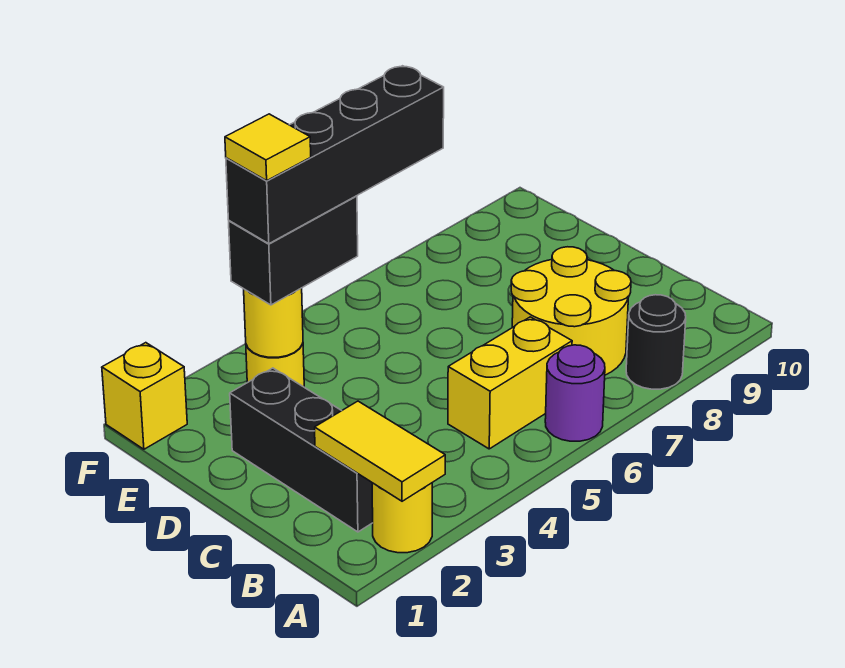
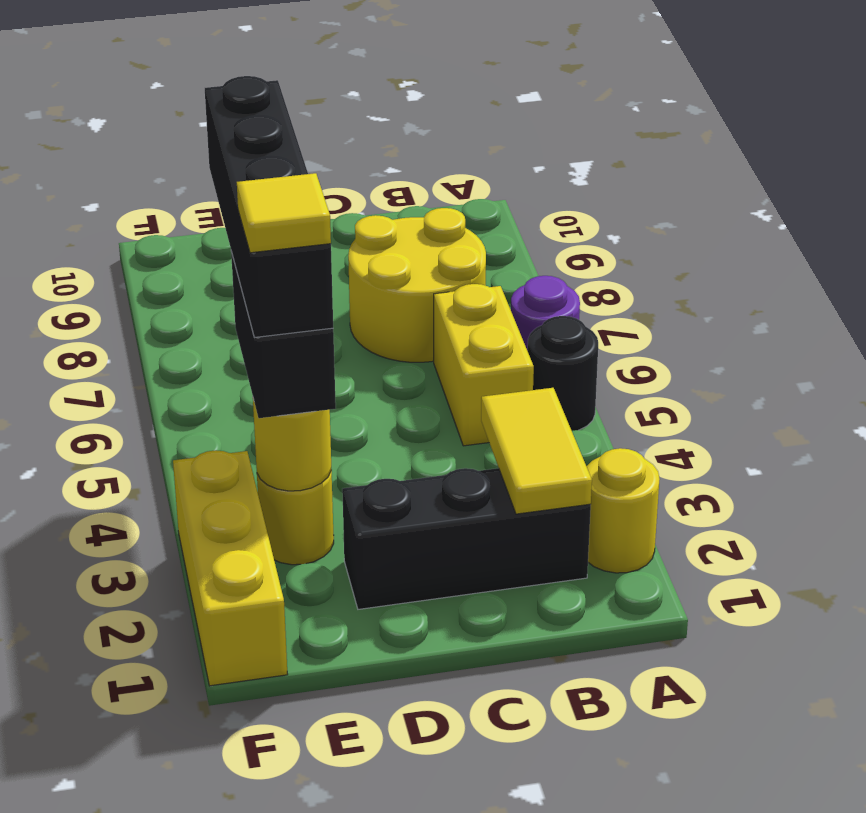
yellow 1x2 tile [315,401,445,501] -> yellow 1x2 tile turned to [481,388,592,514]
black 1x1 round brick [626,295,686,389] -> black 1x1 round brick moved to [528,316,598,431]
yellow 1x1 brick [102,343,187,449] -> yellow 1x3 brick [173,450,288,686]

